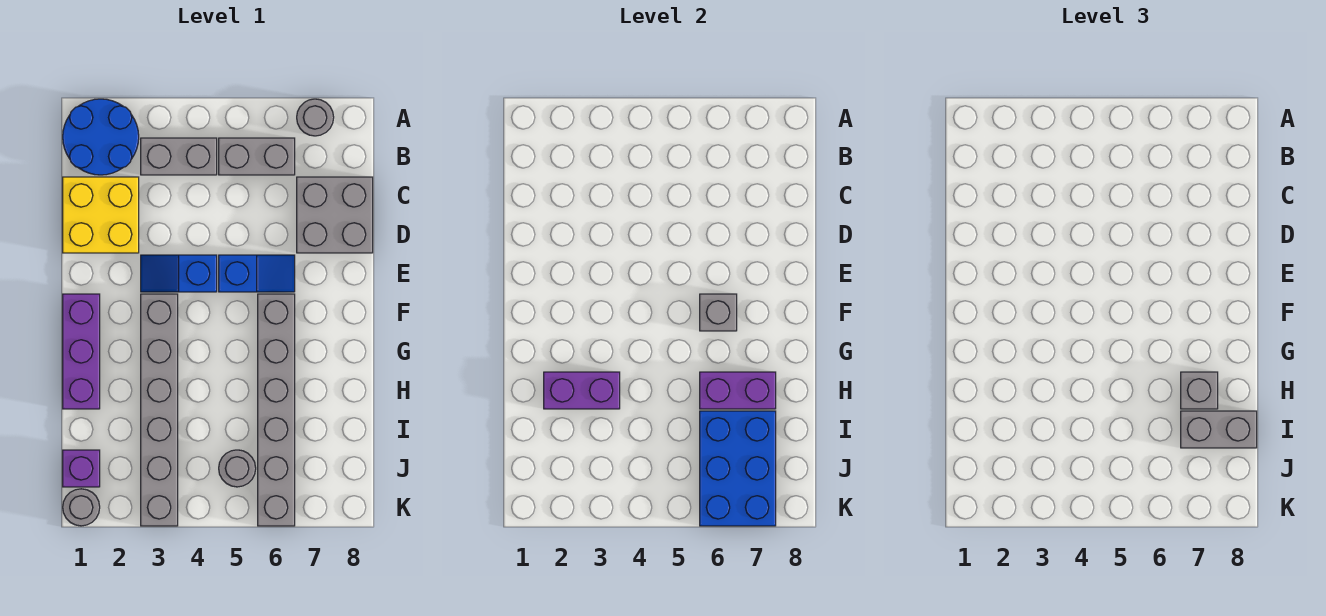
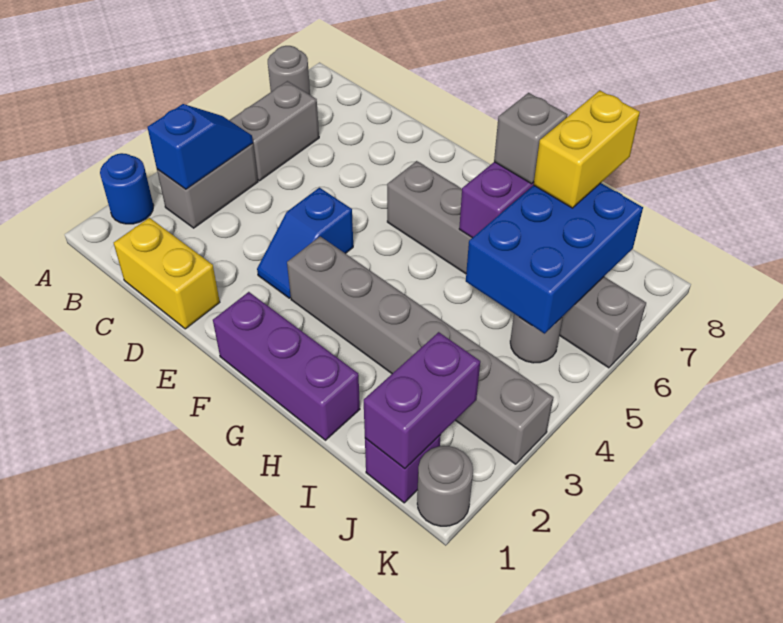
blue 2x2 round brick [63,99,139,175] -> blue 1x1 round brick [100,153,154,224]
yellow 2x2 brick [63,177,139,253] -> yellow 1x2 brick [114,218,220,329]
grey 2x2 brick [297,177,373,253] -> none
blue 1x2 slope [219,255,295,292] -> blue 1x2 slope moved to [147,104,253,189]
grey 1x1 brick [700,294,737,331] -> none
purple 1x2 brick [544,372,620,409] -> purple 1x2 brick moved to [364,332,480,469]
blue 2x3 brick [700,411,776,526] -> blue 2x3 brick turned to [466,183,643,334]
grey 1x2 brick [1181,411,1257,448] -> yellow 1x2 brick [534,90,640,208]

